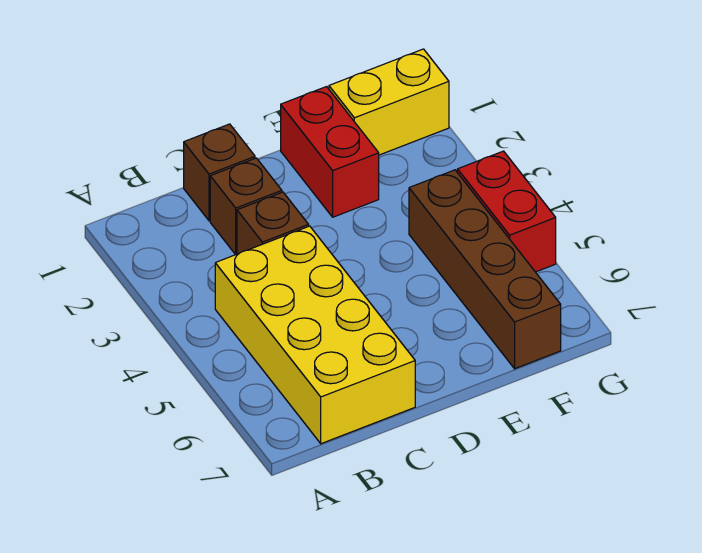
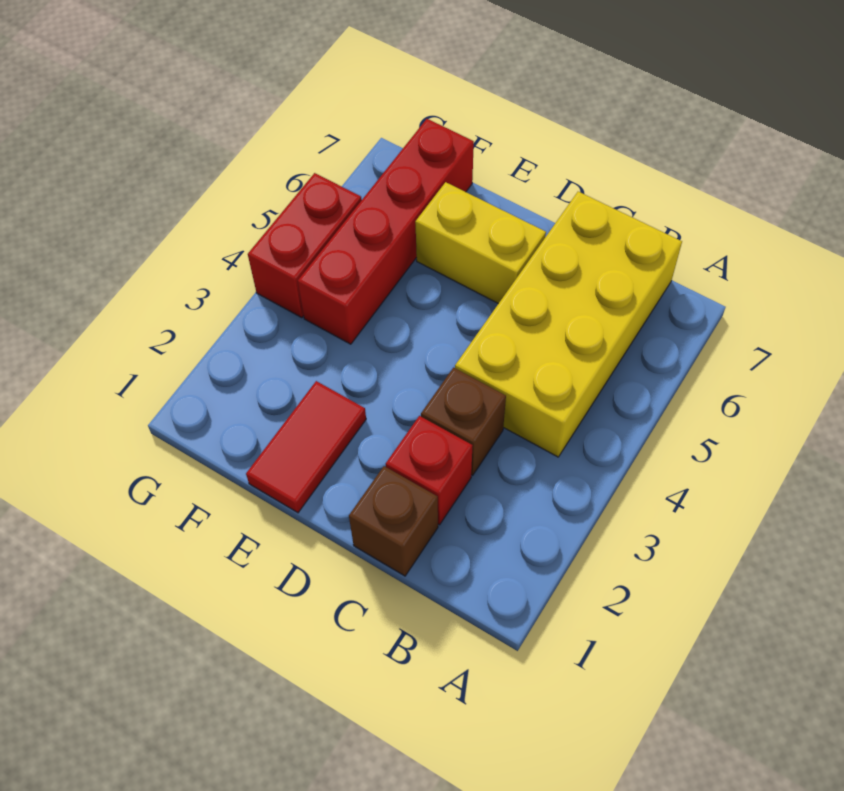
brown 1x1 brick [210,158,282,255] -> red 1x1 brick [386,416,472,525]
red 1x2 brick [281,87,379,217] -> red 1x2 tile [246,381,366,513]
yellow 1x2 brick [329,49,449,155] -> yellow 1x2 brick moved to [415,182,546,304]
brown 1x4 brick [409,170,561,369] -> red 1x4 brick [298,119,474,344]

